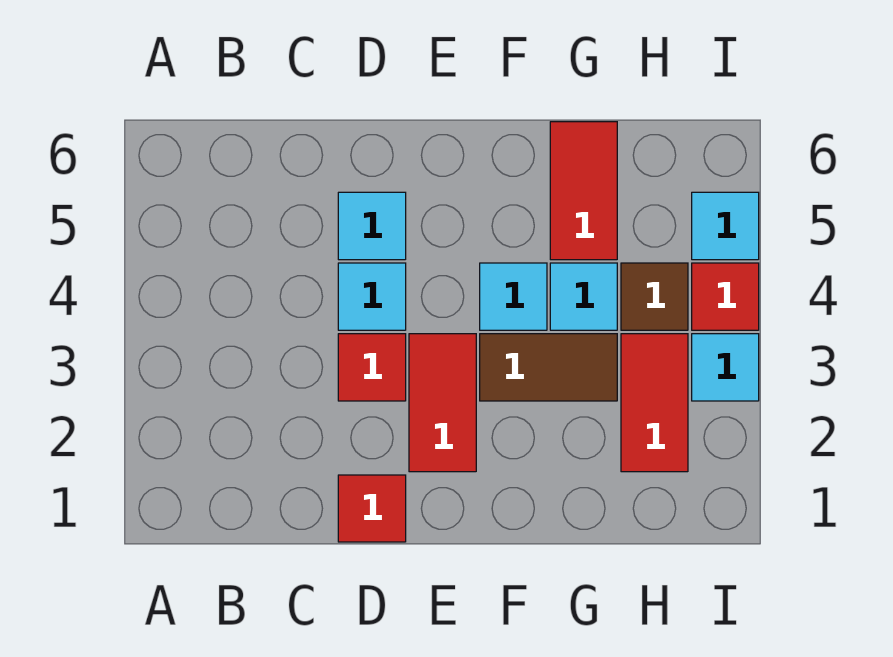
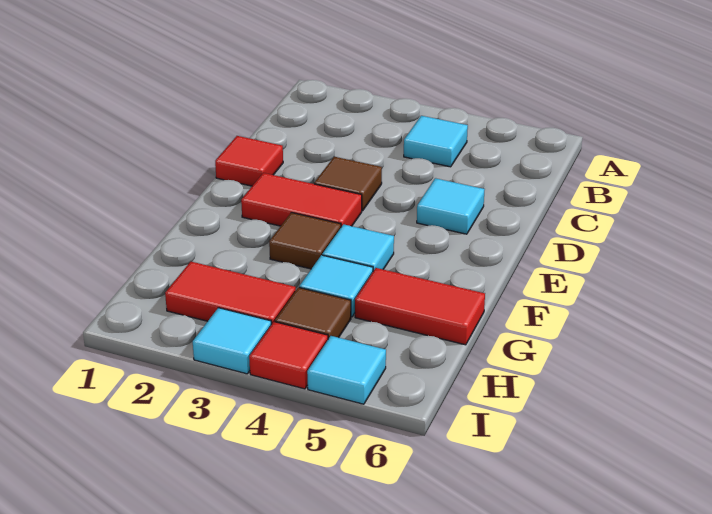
red 1x1 tile [338,334,406,401] -> brown 1x1 tile [314,157,382,211]
cyan 1x1 tile [338,263,406,330] -> cyan 1x1 tile moved to [404,116,468,167]
brown 1x2 tile [480,334,617,401] -> brown 1x1 tile [269,213,341,269]

